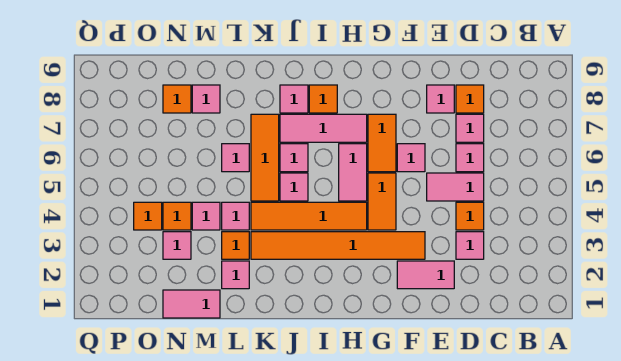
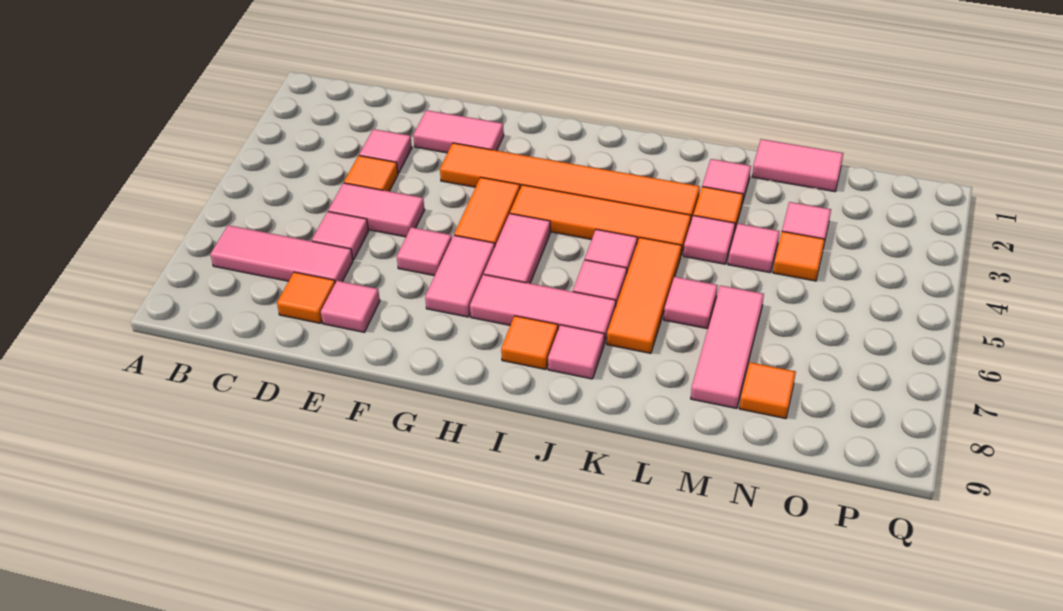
pink 1x1 tile [456,114,484,142] -> pink 1x3 tile [210,225,353,283]
orange 1x2 tile [368,114,396,172] -> pink 1x2 tile [425,235,495,317]
pink 1x1 tile [192,85,220,113] -> pink 1x3 tile [691,285,764,409]
orange 1x1 tile [134,202,162,230] -> none

